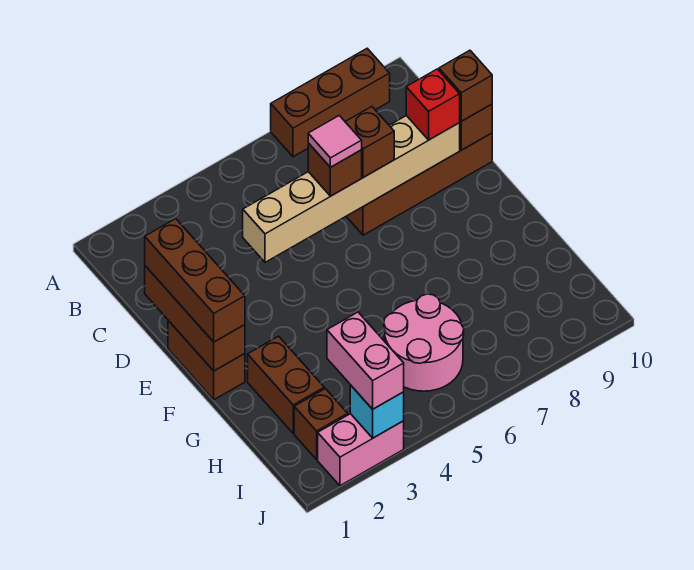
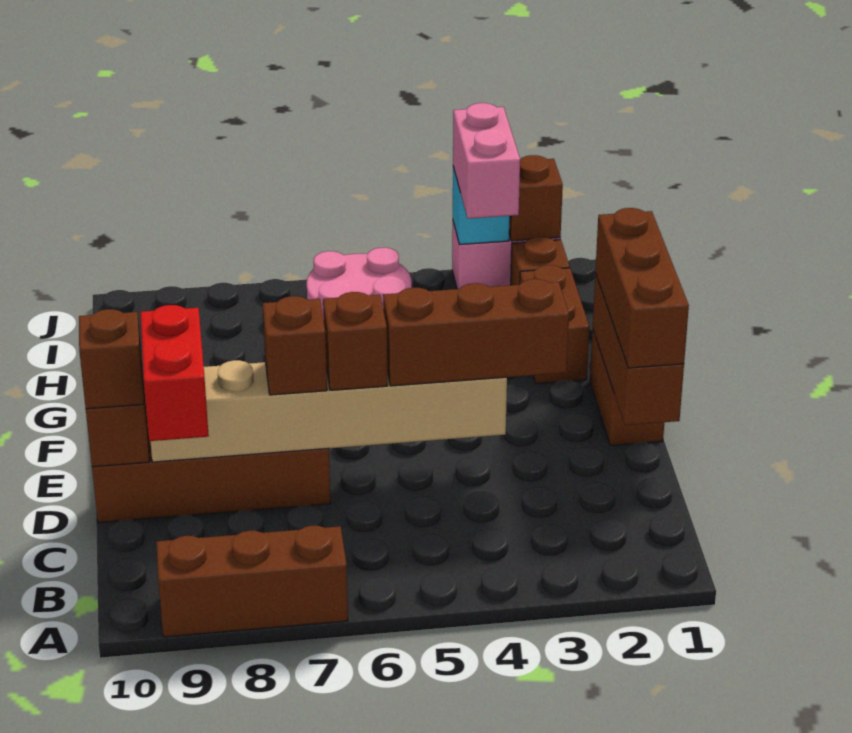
none -> brown 1x3 brick [383,279,569,386]
pink 1x1 tile [308,116,362,167] -> none
red 1x1 brick [406,69,460,140] -> red 1x2 brick [140,305,209,441]
none -> brown 1x1 brick [509,155,563,241]

